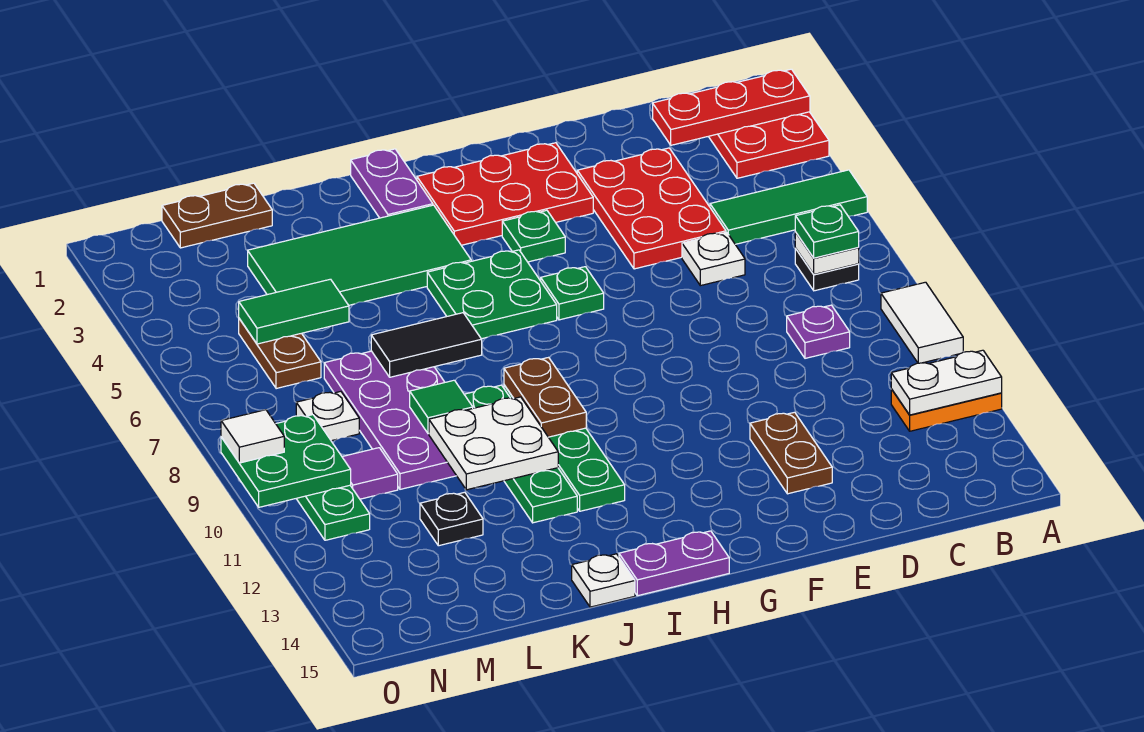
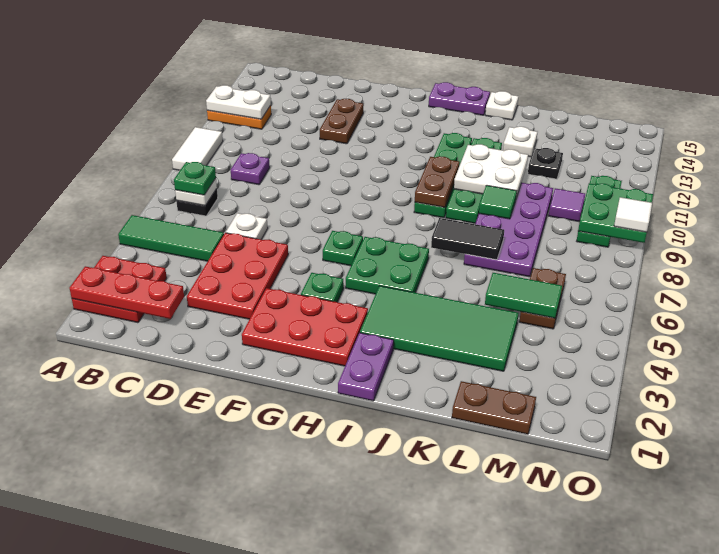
white 1x1 plate [296,391,359,441] -> white 1x1 plate moved to [503,127,537,157]

